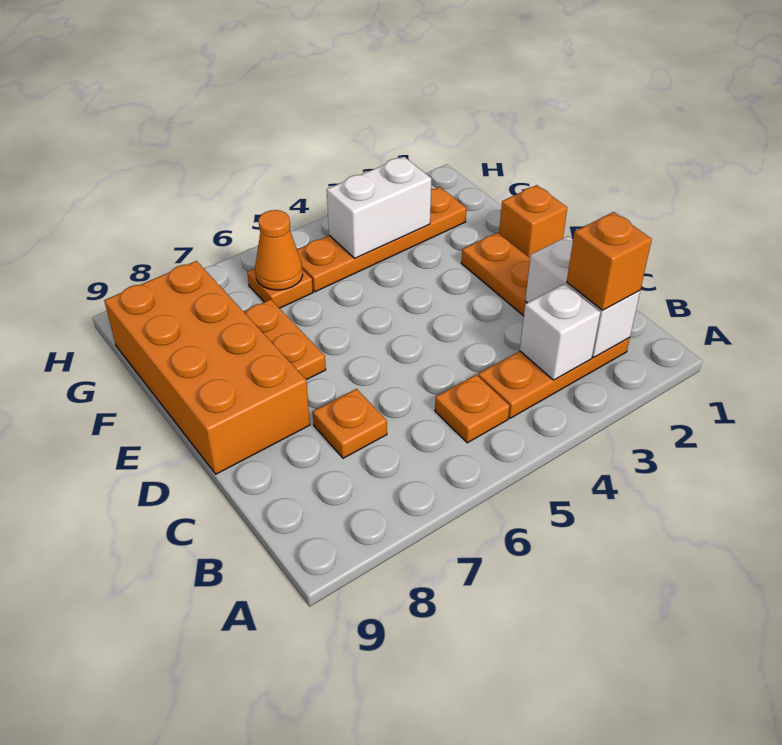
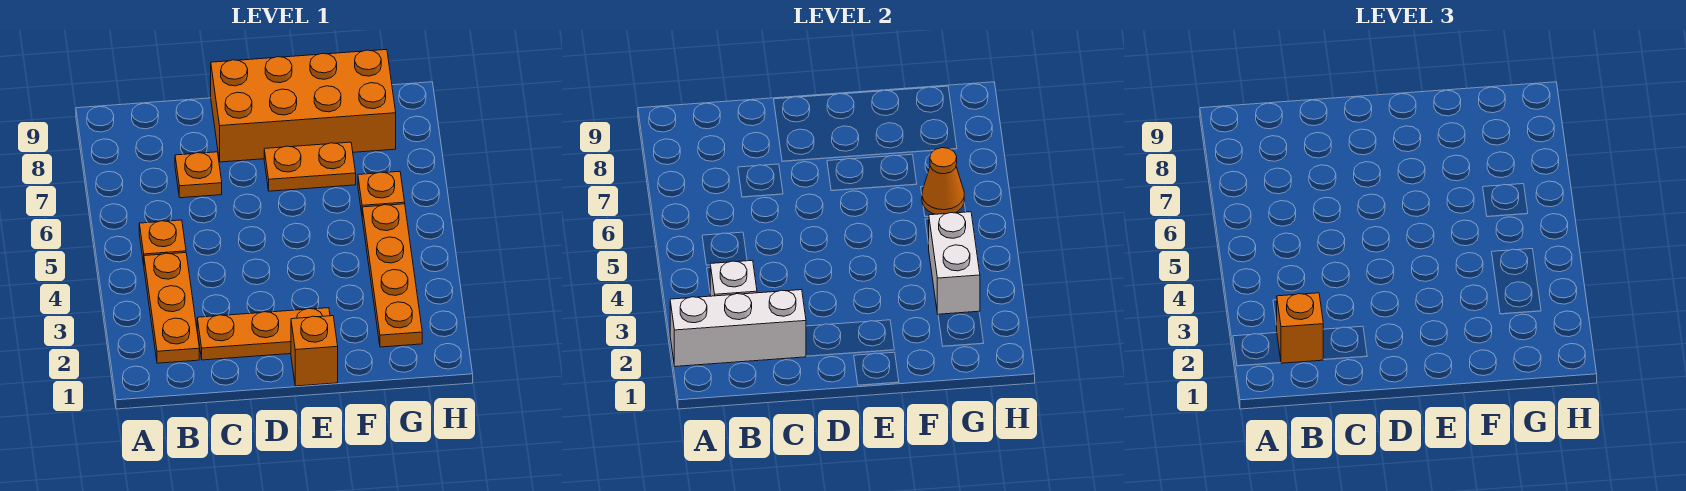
white 1x2 brick [525,236,640,358] -> white 1x3 brick [670,290,806,367]

